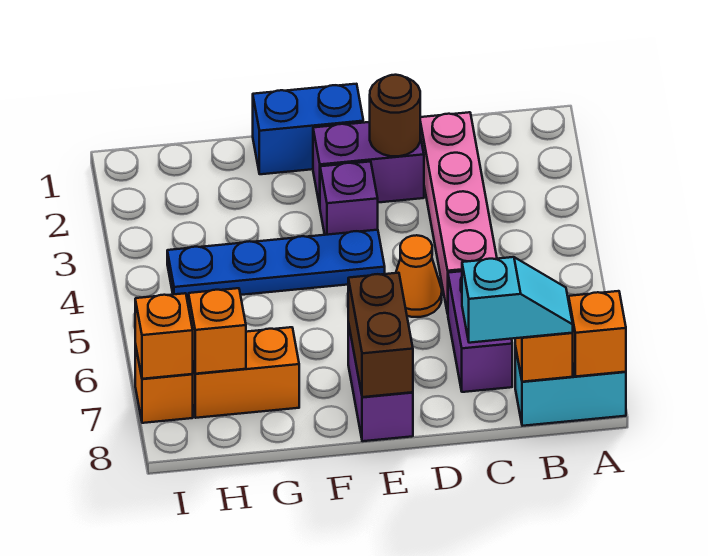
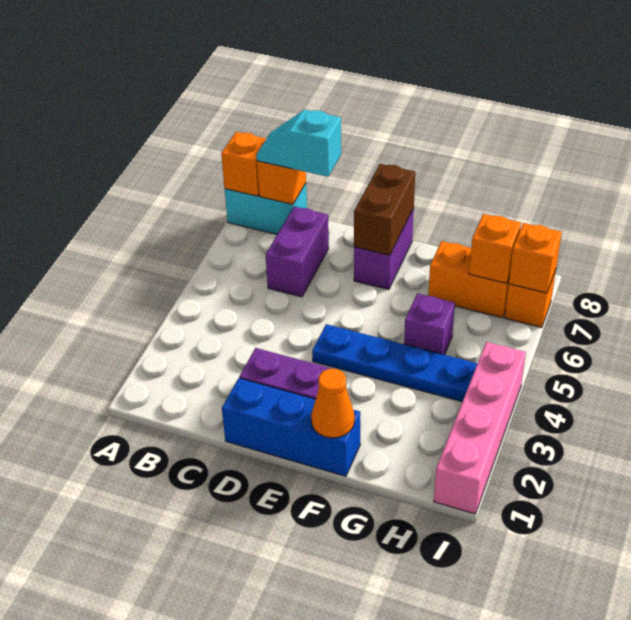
pink 1x4 brick [420,112,497,314] -> pink 1x4 brick moved to [434,342,526,514]
brown 1x1 round brick [370,75,420,156] -> none
orange 1x1 cone [396,235,442,317] -> orange 1x1 cone moved to [311,369,355,438]
blue 1x2 brick [253,84,363,174] -> blue 1x3 brick [222,378,360,476]
purple 1x1 brick [320,161,378,235] -> purple 1x1 brick moved to [404,293,455,355]

